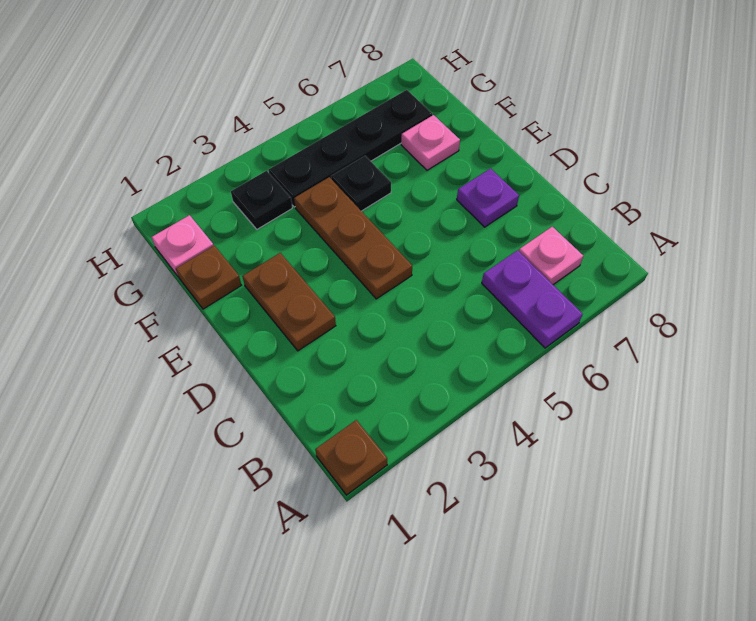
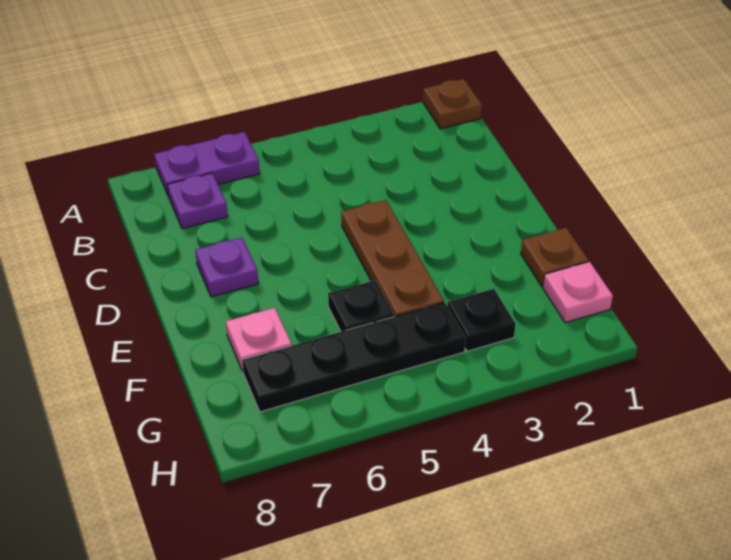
purple 1x2 plate [482,250,583,348] -> purple 1x2 plate turned to [154,132,260,197]
pink 1x1 plate [519,227,583,285] -> purple 1x1 plate [167,173,228,229]
brown 1x2 plate [242,253,336,351] -> none

